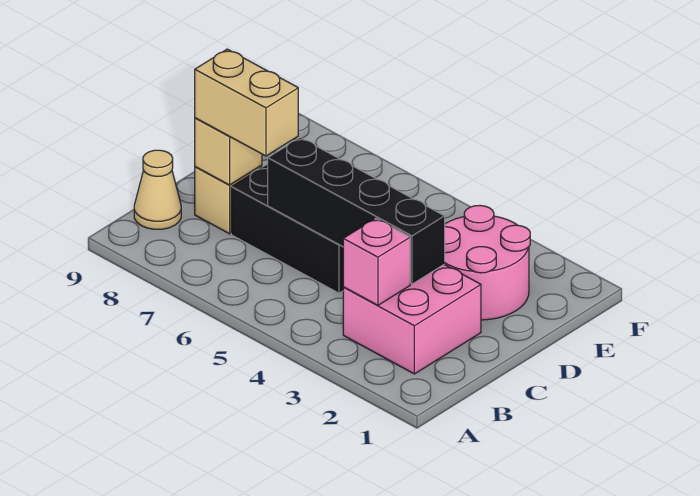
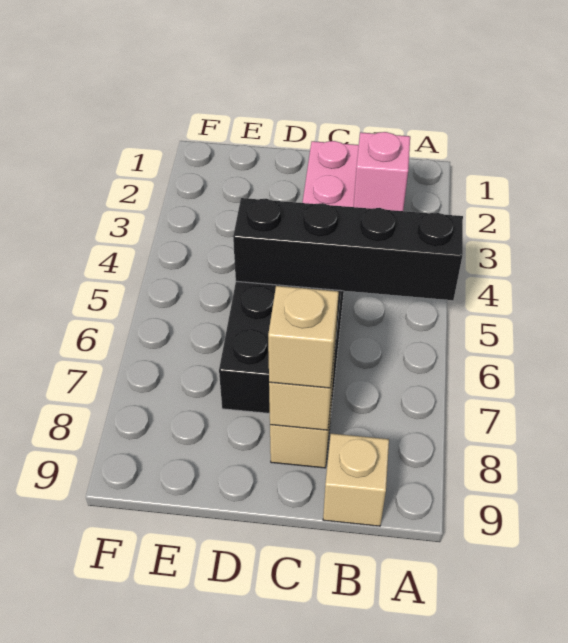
tan 1x1 cone [134,150,181,229] -> tan 1x1 brick [323,434,389,526]
black 1x4 brick [268,138,445,284] -> black 1x4 brick turned to [233,198,463,300]
tan 1x2 brick [195,49,298,156] -> tan 1x1 brick [268,286,339,388]
pink 2x2 round brick [444,205,530,320] -> none

